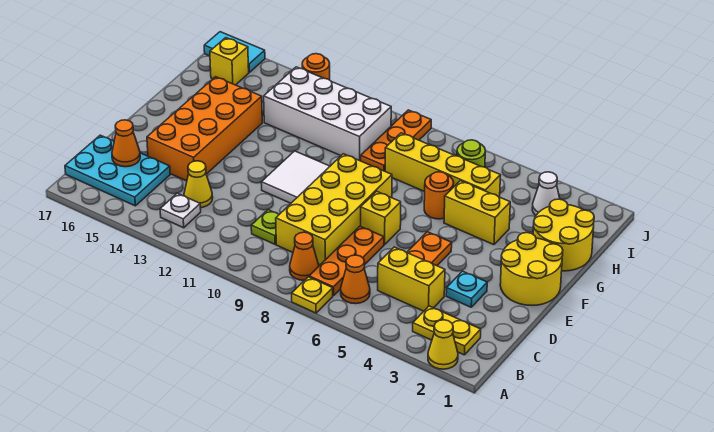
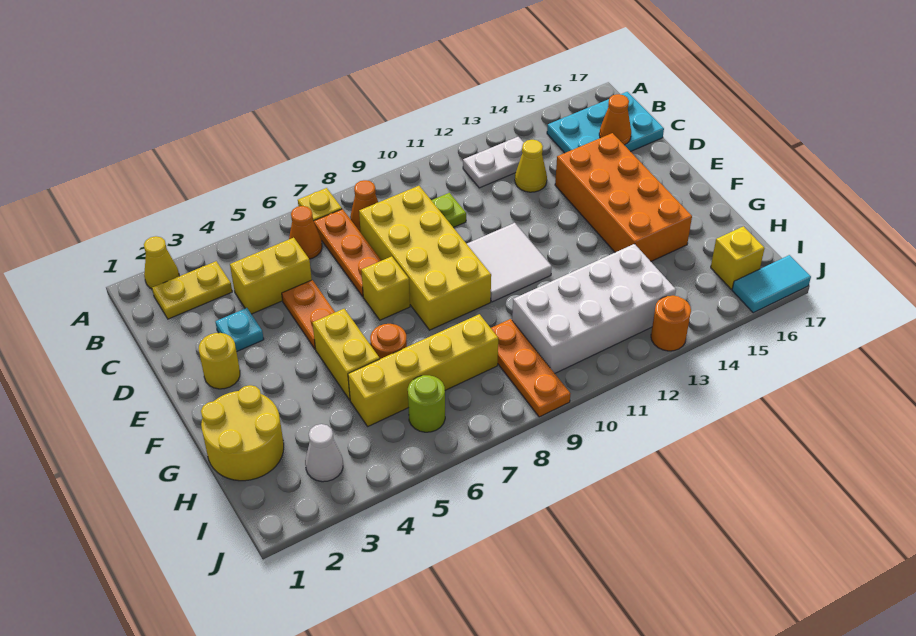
white 1x1 plate [160,193,201,228] -> white 1x2 plate [463,137,524,188]
yellow 2x2 round brick [500,233,563,305] -> yellow 1x1 round brick [199,333,240,389]
yellow 1x2 brick [444,181,510,245] -> yellow 1x2 brick turned to [313,309,380,400]

